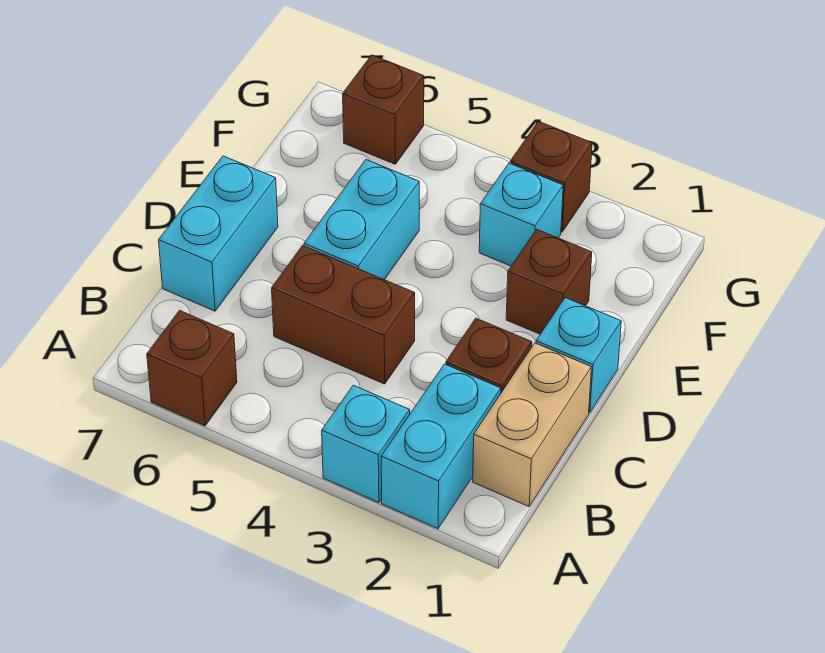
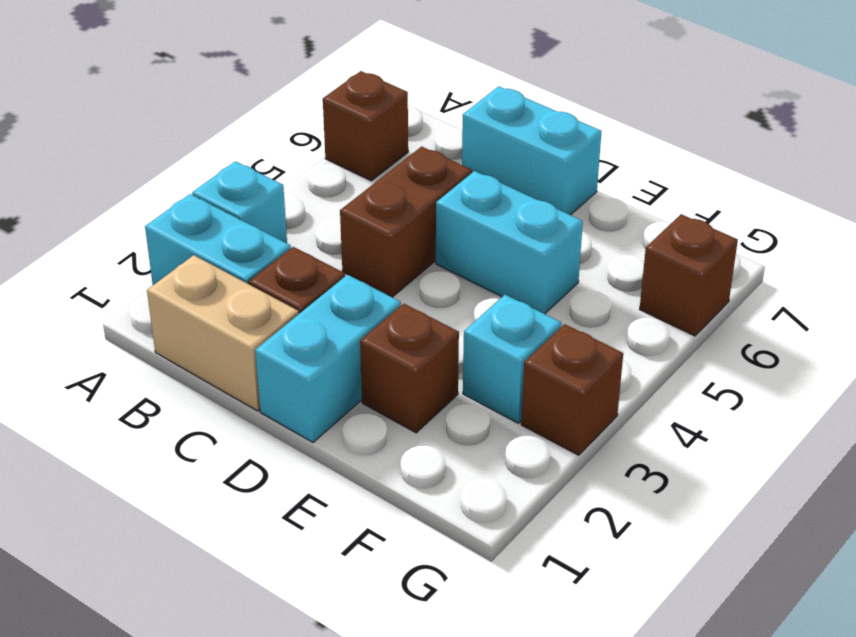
cyan 1x1 brick [536,298,621,413] -> cyan 1x2 brick [255,275,401,442]

